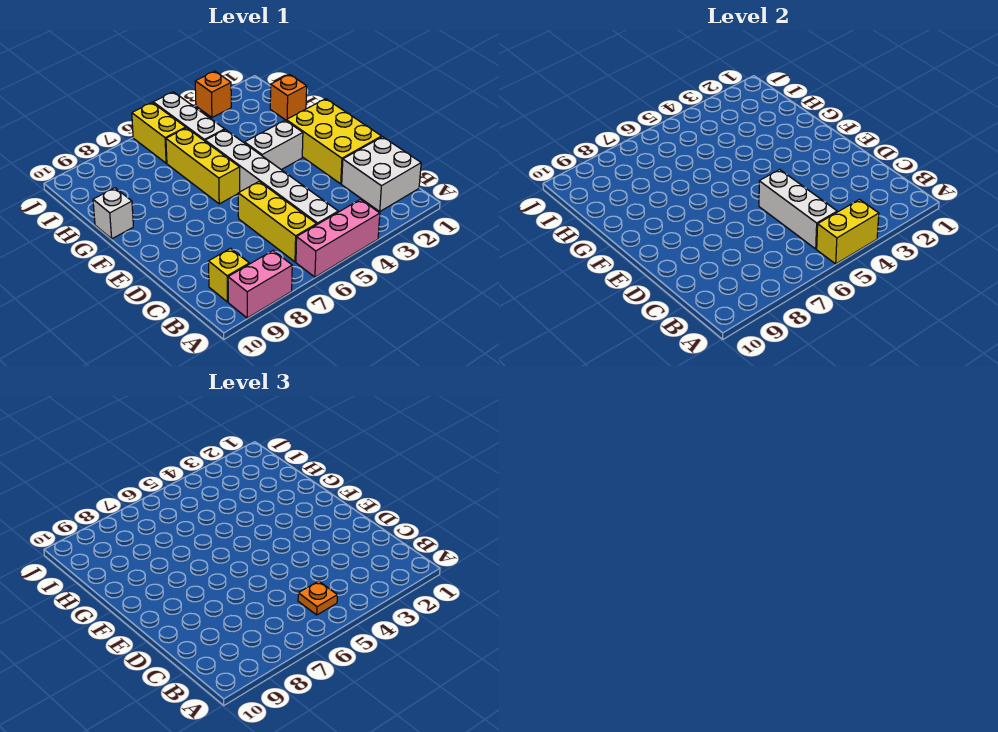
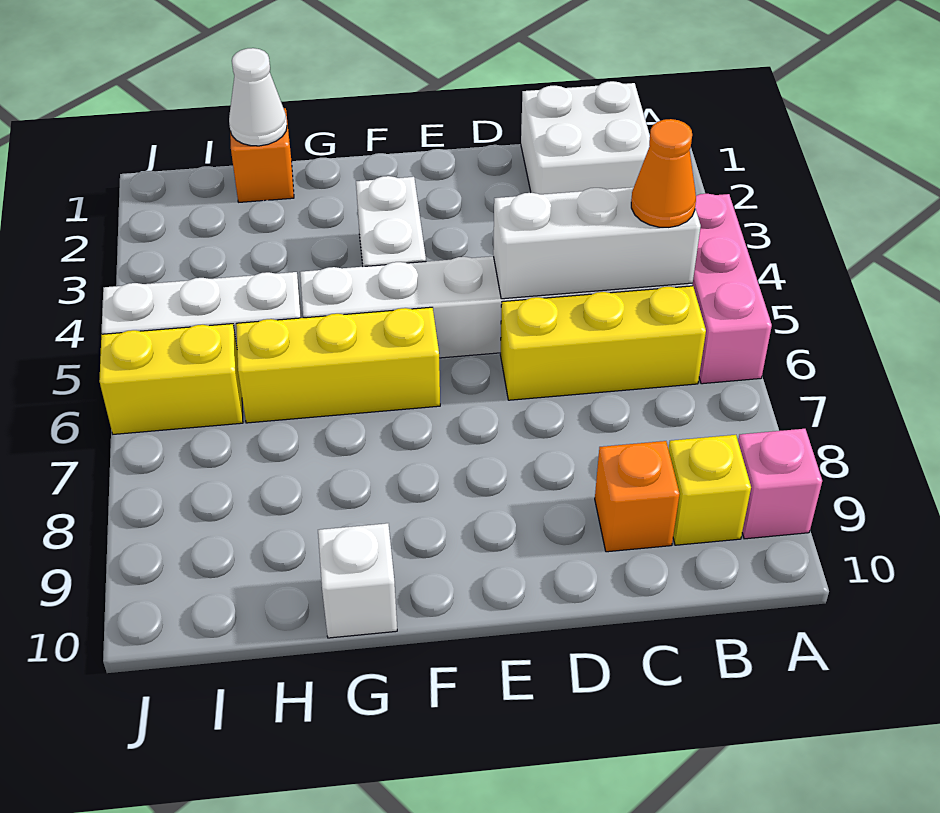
yellow 1x2 brick [817,200,879,264] -> none
pink 1x2 brick [228,251,292,318] -> pink 1x1 brick [738,429,822,539]
orange 1x1 plate [298,581,337,615] -> orange 1x1 cone [631,119,696,227]
yellow 2x3 brick [286,99,382,184] -> none
none -> white 1x1 cone [229,48,287,146]
orange 1x1 brick [195,71,231,117] -> orange 1x1 brick moved to [595,441,680,552]

